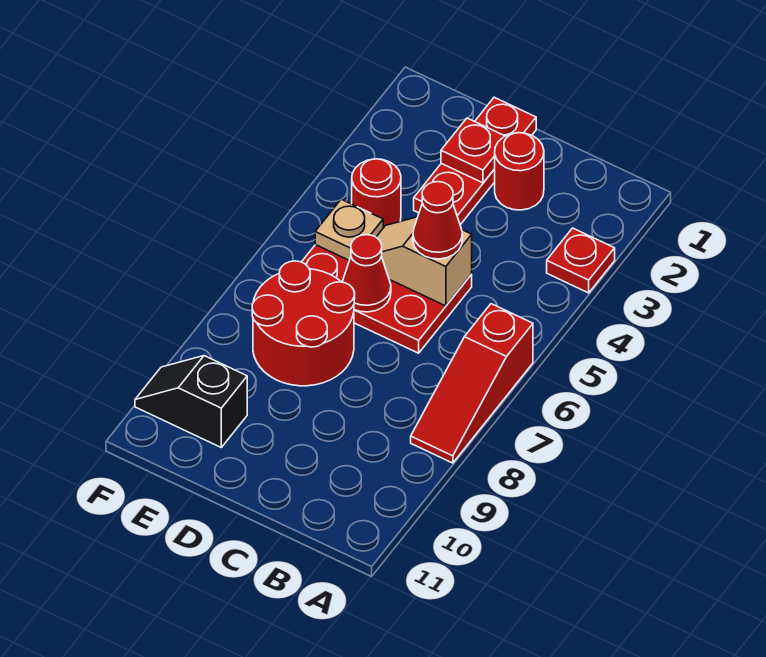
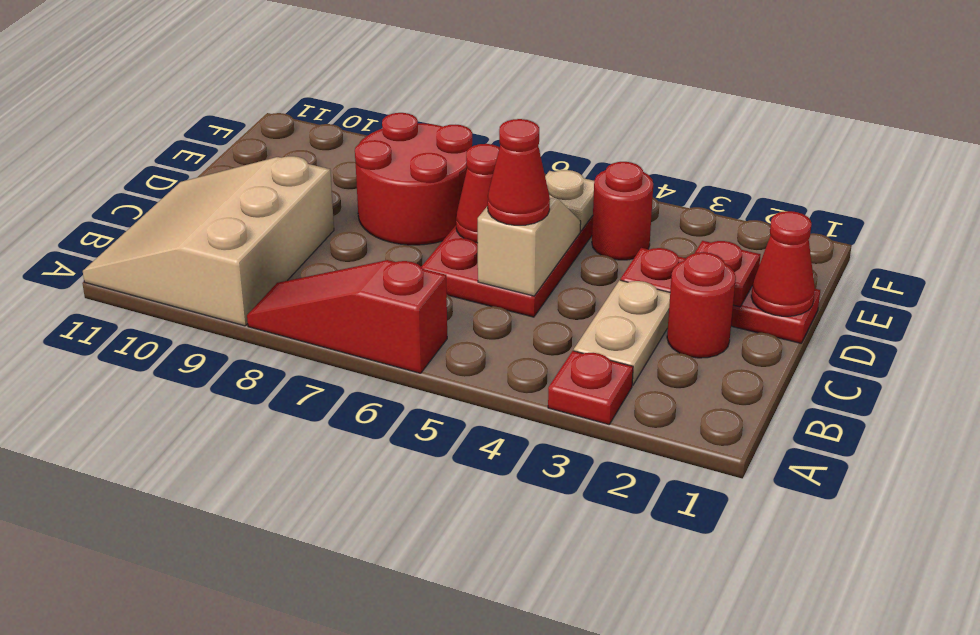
none -> tan 3x3 slope [83,156,334,326]
none -> tan 1x2 plate [574,280,670,385]
none -> red 1x1 cone [751,211,815,316]
black 1x2 slope [135,356,247,447] -> none

